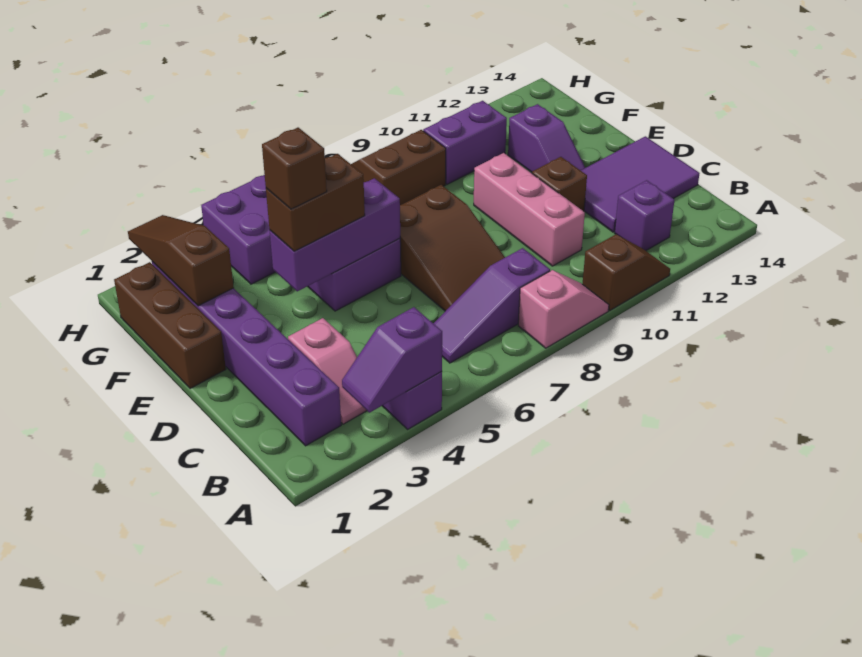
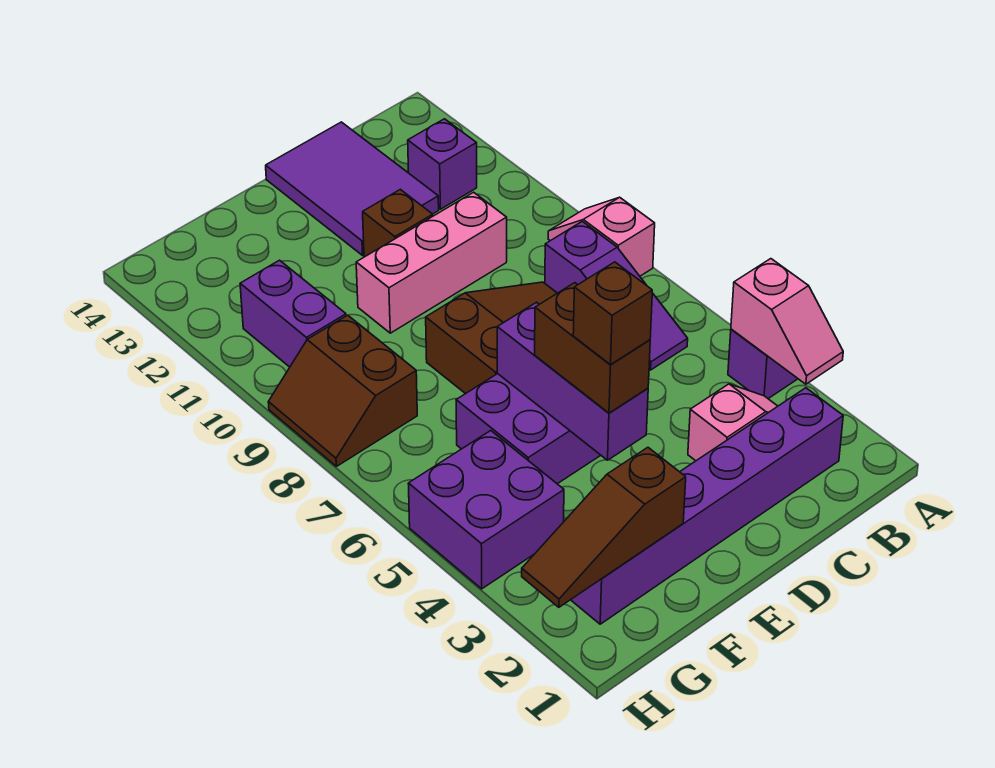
purple 1x2 slope [342,307,442,413] -> pink 1x2 slope [731,259,843,384]
brown 1x2 slope [583,234,670,310] -> none
brown 1x3 brick [114,262,226,388] -> none
purple 1x2 slope [508,104,585,172] -> none

